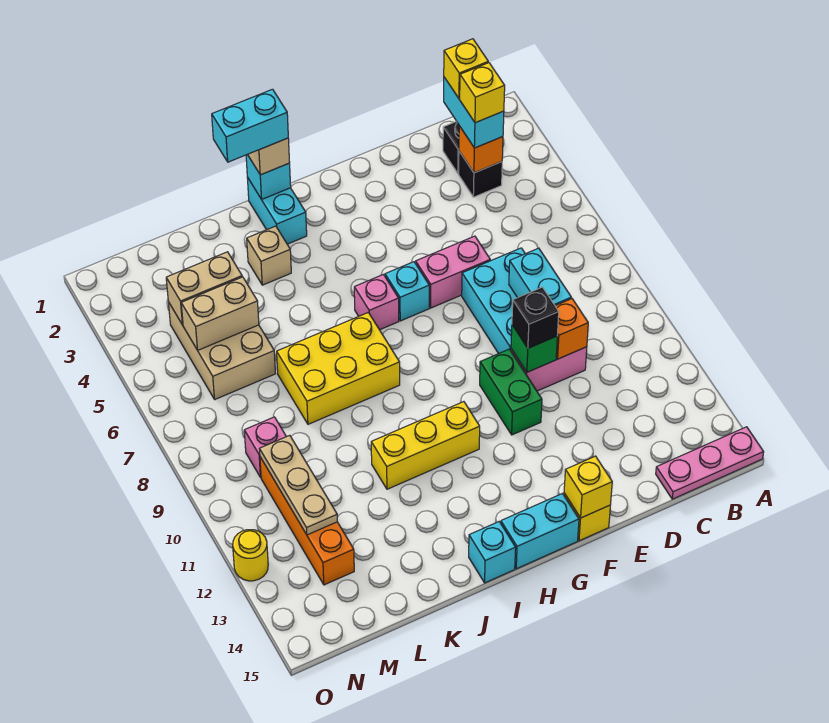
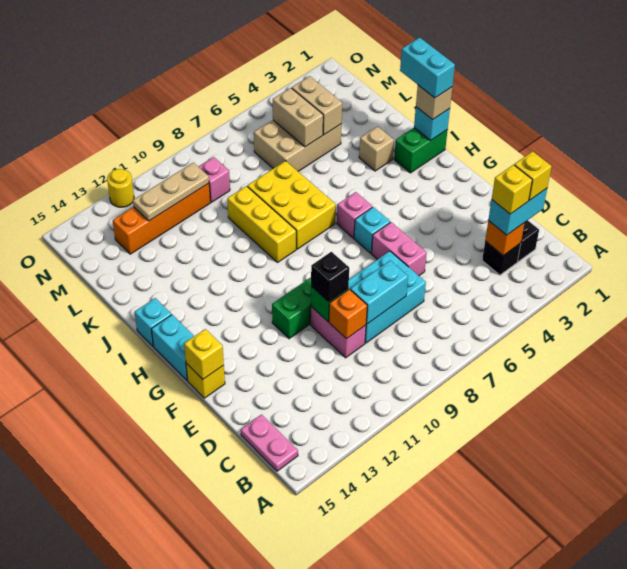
pink 1x3 plate [656,427,764,499] -> pink 1x2 plate [241,415,298,471]
yellow 1x3 brick [371,402,480,489] -> yellow 1x3 brick moved to [227,186,296,263]
cyan 1x2 brick [247,177,307,244] -> green 1x2 brick [394,128,448,173]

